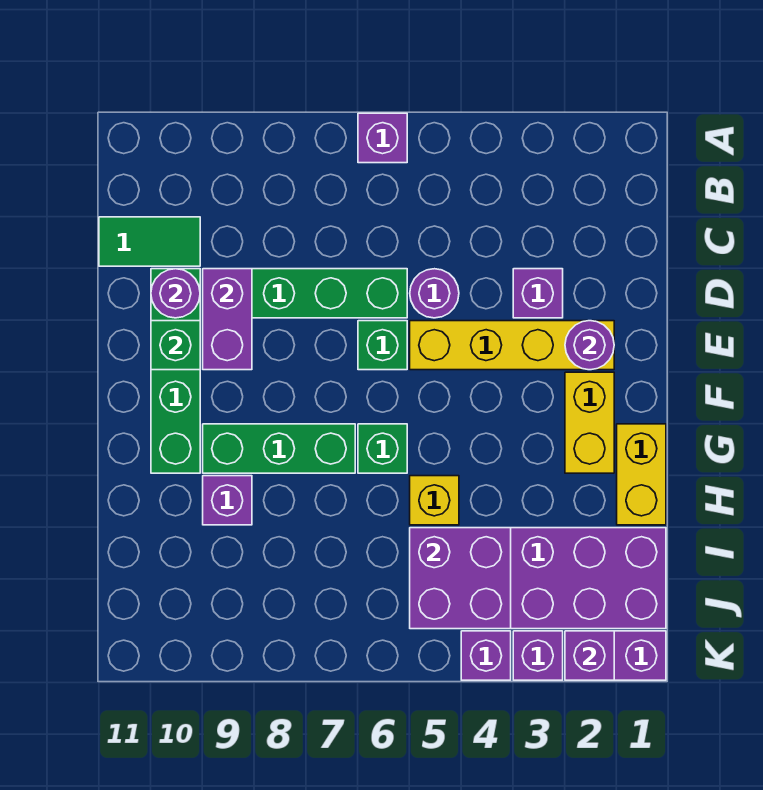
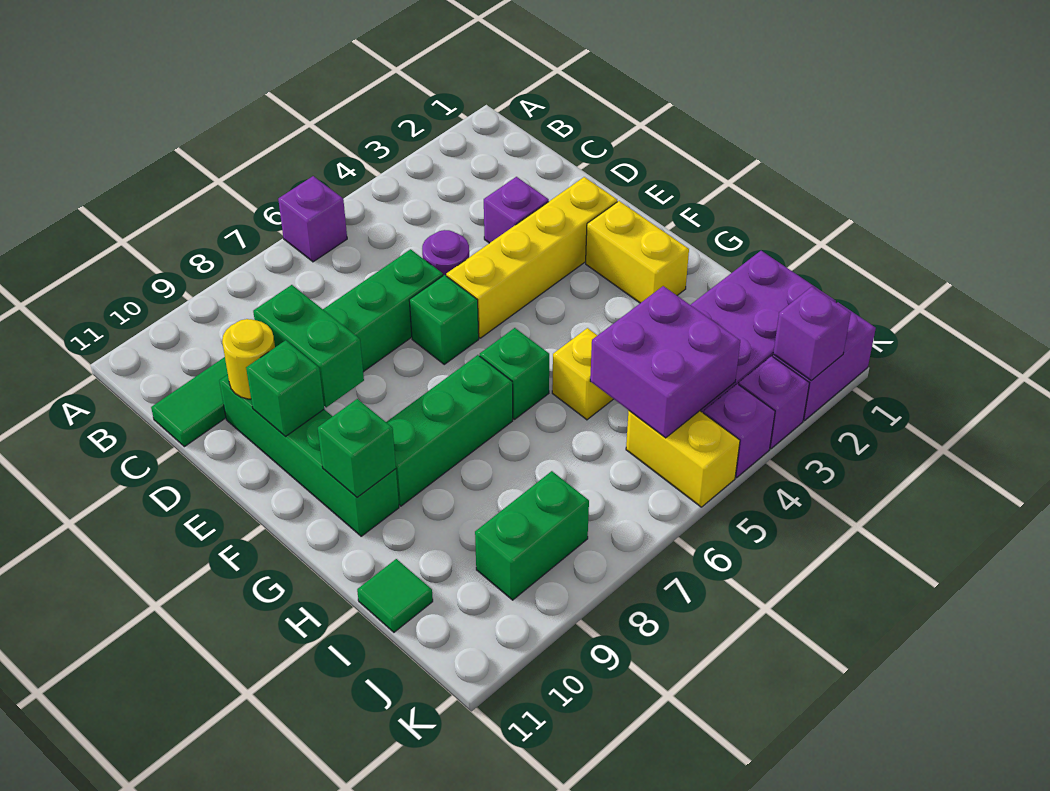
purple 1x2 brick [203,269,252,370] -> green 1x2 brick [253,285,364,407]
purple 1x1 round brick [151,269,200,318] -> yellow 1x1 round brick [222,319,275,399]
purple 1x1 round brick [565,321,614,370] -> none
yellow 1x2 brick [617,424,666,525] -> yellow 1x2 brick moved to [626,411,740,507]
none -> green 1x1 brick [318,399,396,497]
purple 1x1 brick [203,476,252,525] -> none
none -> green 1x1 tile [357,559,433,632]
none -> green 1x2 brick [475,471,589,600]

